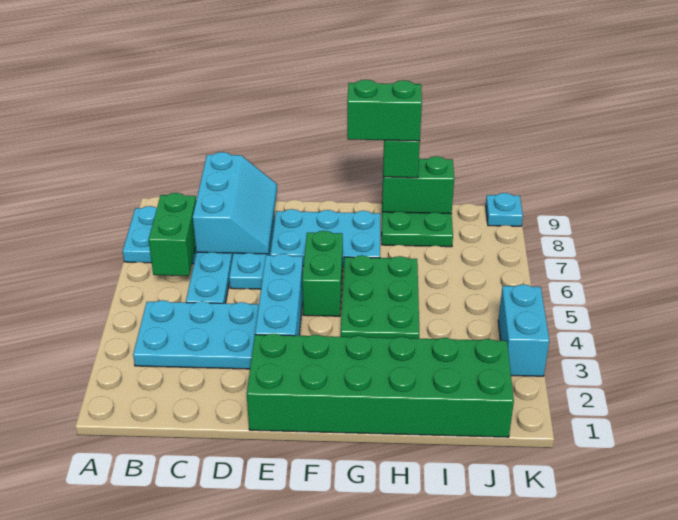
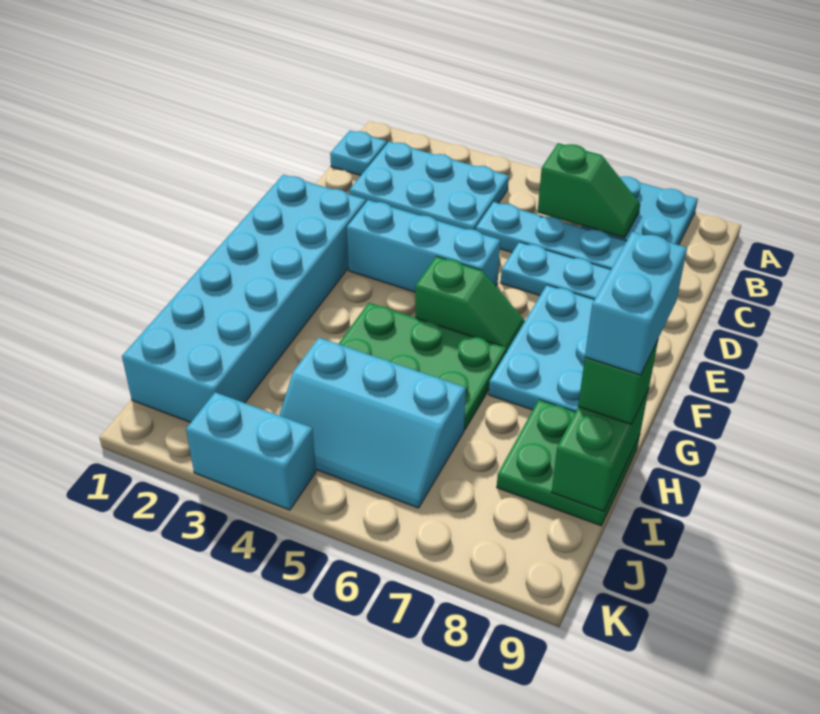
cyan 2x3 plate [133,300,259,369] -> cyan 2x3 plate turned to [349,142,509,230]
green 1x2 brick [149,193,196,276] -> green 1x2 slope [538,143,640,238]
cyan 2x3 slope [193,152,277,254] -> cyan 2x3 slope moved to [279,338,466,508]
green 2x6 brick [247,334,514,437] -> cyan 2x6 brick [122,175,366,422]
green 1x2 brick [302,231,343,316] -> green 1x2 slope [415,256,525,352]
green 1x2 brick [347,80,422,141] -> cyan 1x2 brick [585,232,687,375]
cyan 1x1 plate [486,193,523,226] -> cyan 1x1 plate moved to [330,131,387,175]

